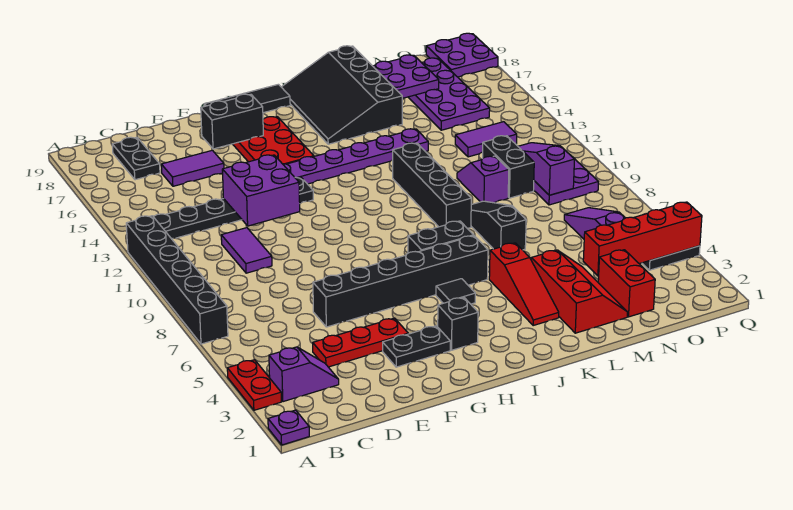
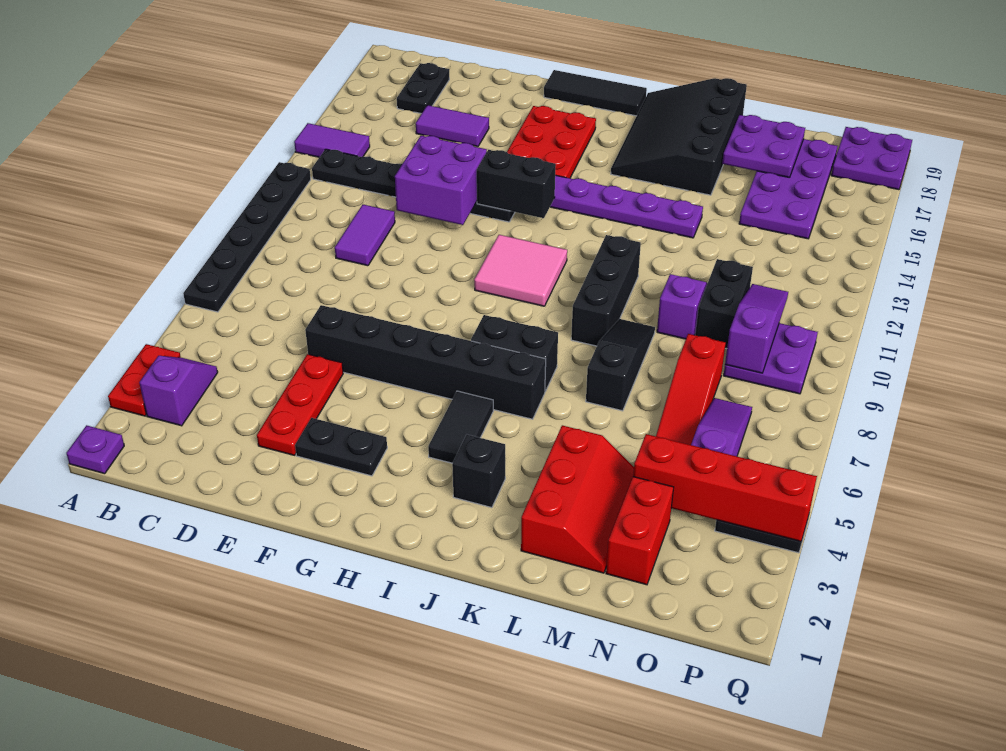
black 1x6 brick [126,216,228,344] -> black 1x6 plate [183,162,311,312]
purple 1x2 slope [269,347,339,402] -> purple 1x2 slope turned to [139,356,218,426]
red 1x3 plate [313,318,408,367] -> red 1x3 plate turned to [257,354,343,455]
black 1x2 brick [201,94,263,149] -> black 1x2 brick moved to [477,150,556,218]
black 1x1 brick [438,297,478,350] -> black 1x1 brick moved to [452,435,505,507]
none -> pink 2x2 tile [474,235,567,306]
black 1x1 tile [436,279,475,304] -> black 1x2 tile [428,391,493,463]
red 1x3 slope [489,243,559,326] -> red 1x3 slope moved to [656,334,726,445]
black 1x4 brick [393,143,471,229] -> black 1x3 brick [571,235,641,346]
purple 1x2 tile [455,122,517,157] -> purple 1x2 tile moved to [294,123,370,157]

